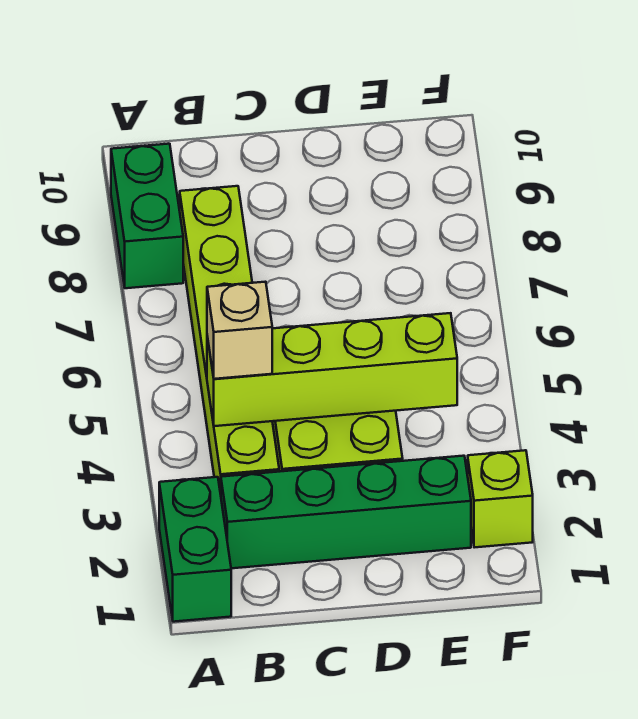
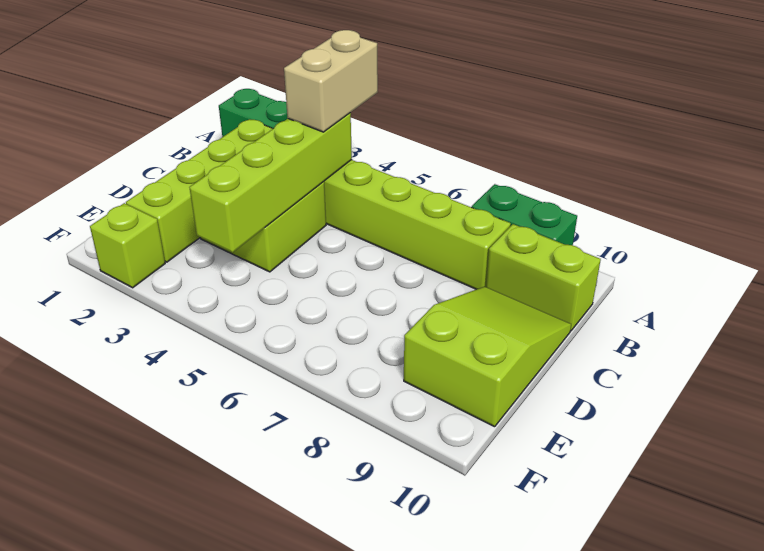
green 1x4 brick [221,456,471,568] -> lime 1x4 brick [126,119,273,262]
tan 1x1 brick [207,282,272,379] -> tan 1x2 brick [284,30,378,132]
none -> lime 1x2 brick [486,224,601,331]
none -> lime 2x3 slope [404,287,571,427]

